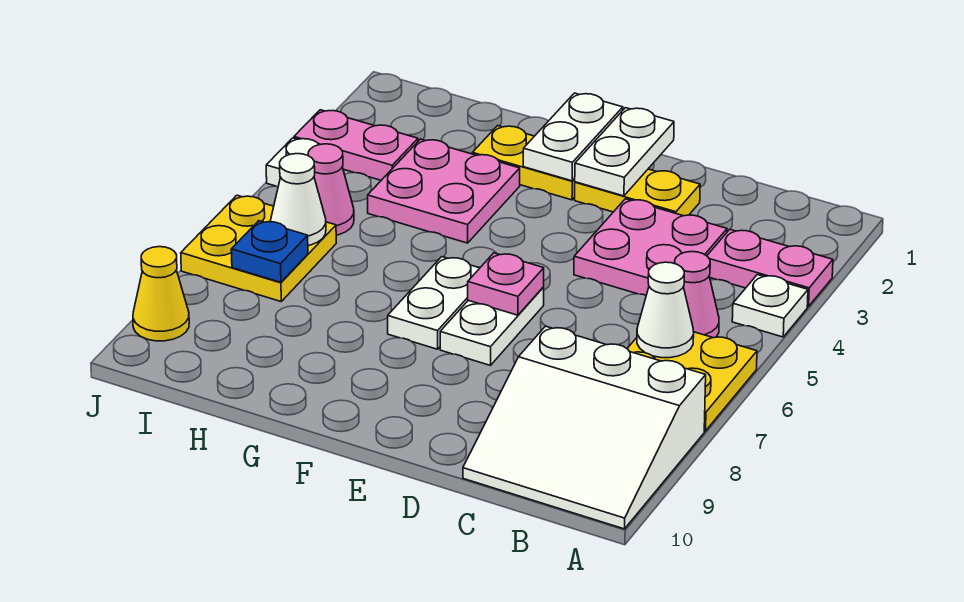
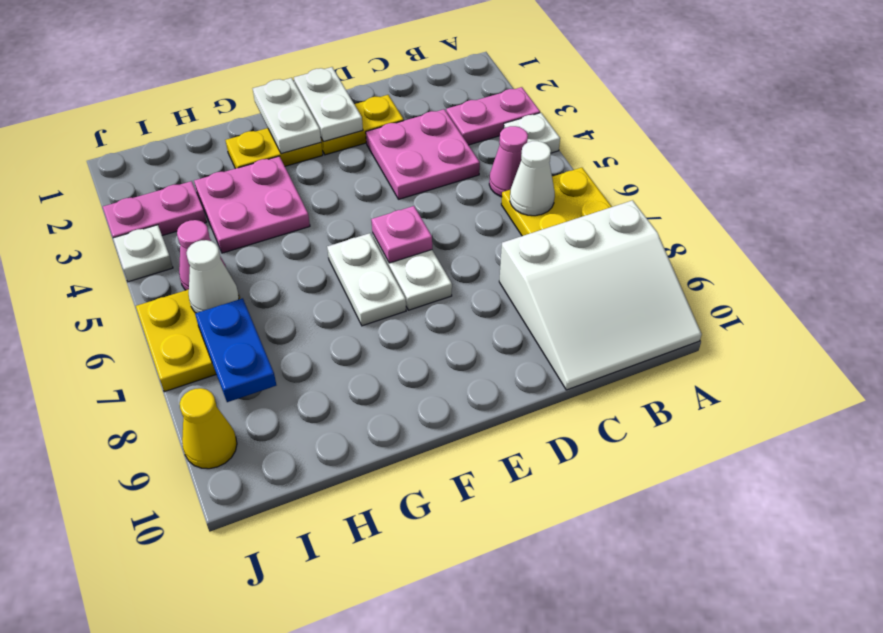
blue 1x1 plate [231,221,308,282] -> blue 1x2 plate [195,298,276,402]

